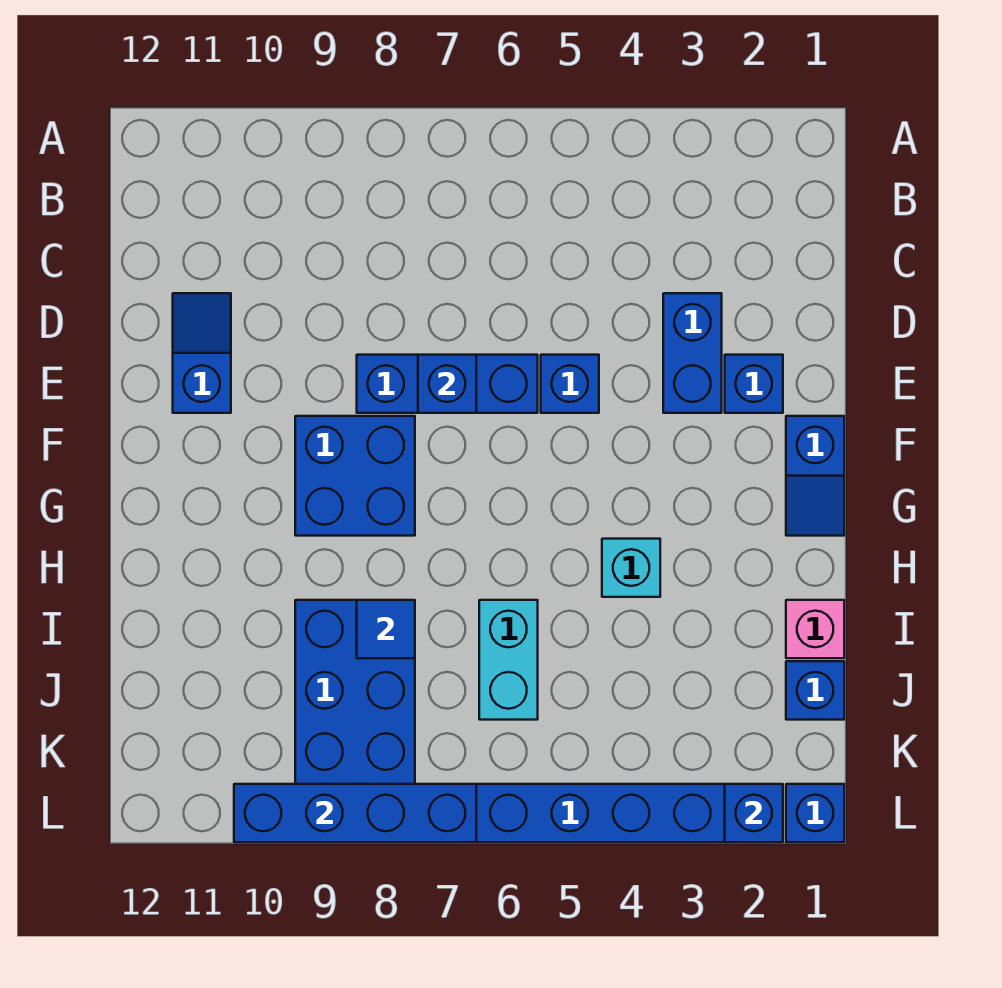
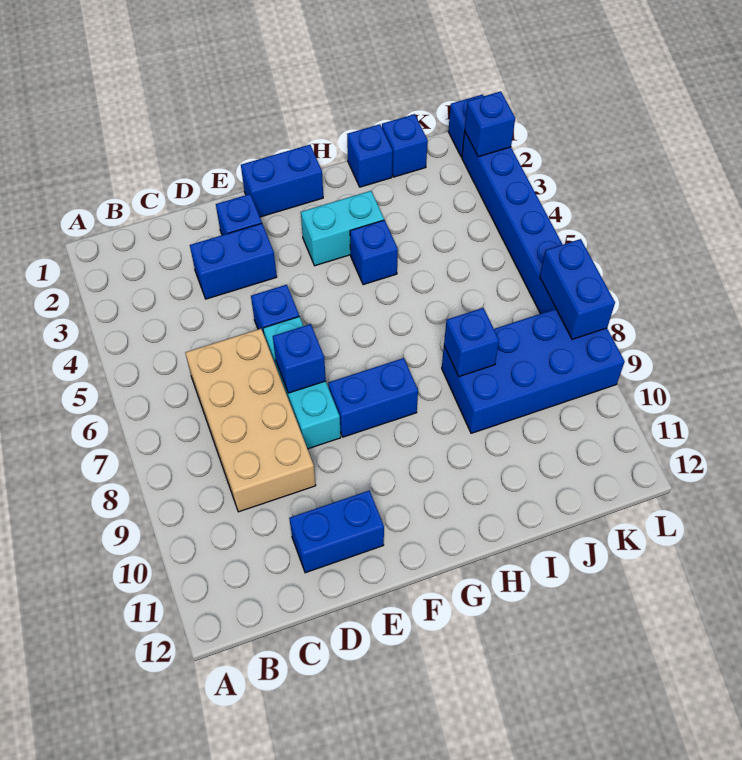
none -> tan 2x4 brick [185,329,316,512]
blue 1x2 slope [173,293,231,413] -> blue 1x2 brick [289,491,384,573]
blue 1x3 brick [357,355,538,413] -> cyan 1x3 brick [263,316,341,449]
blue 1x2 slope [786,416,844,536] -> blue 1x2 brick [241,145,323,217]
blue 2x2 brick [295,416,415,536] -> blue 1x2 brick [328,358,418,437]
cyan 1x1 brick [602,539,660,597] -> blue 1x1 brick [350,220,398,285]
pink 1x1 brick [786,600,844,658] -> blue 1x1 brick [347,124,393,187]
cyan 1x2 brick [479,600,538,720] -> cyan 1x2 brick moved to [301,191,384,266]
blue 1x1 tile [357,600,415,658] -> blue 1x1 brick [444,308,499,377]
blue 1x4 brick [234,784,476,842] -> blue 1x2 brick [540,239,615,339]

